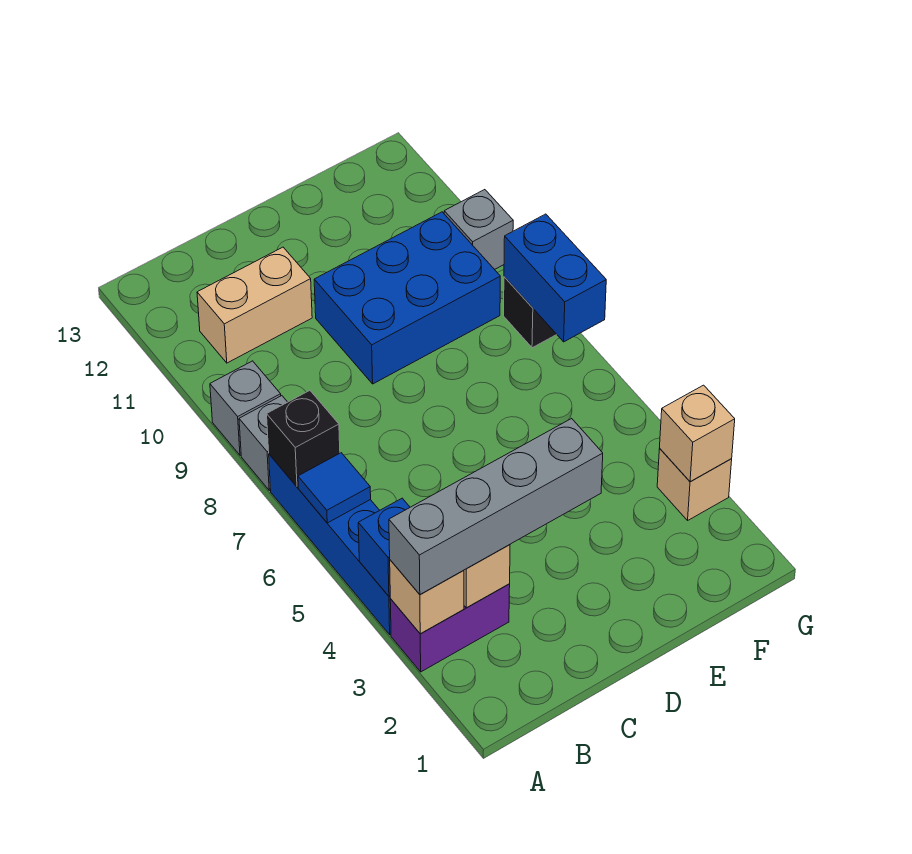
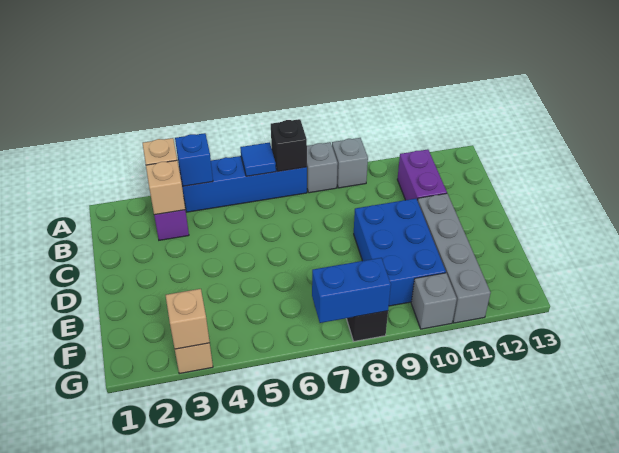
grey 1x4 brick [389,418,603,595] -> grey 1x4 brick moved to [418,193,491,323]
tan 1x2 brick [197,247,312,363] -> purple 1x2 brick [397,149,447,201]

